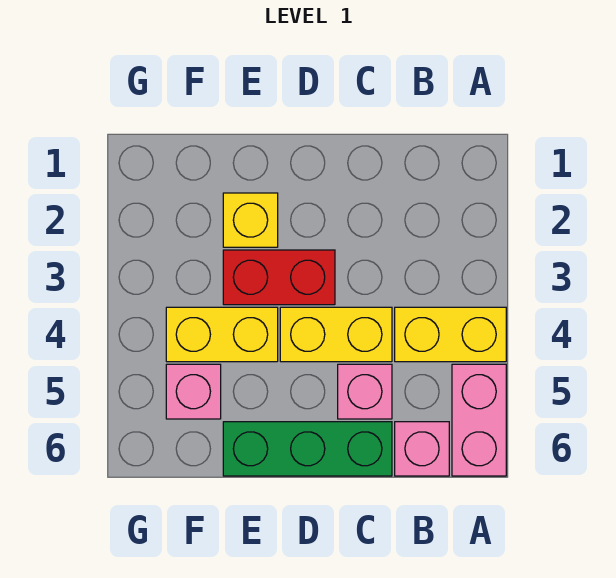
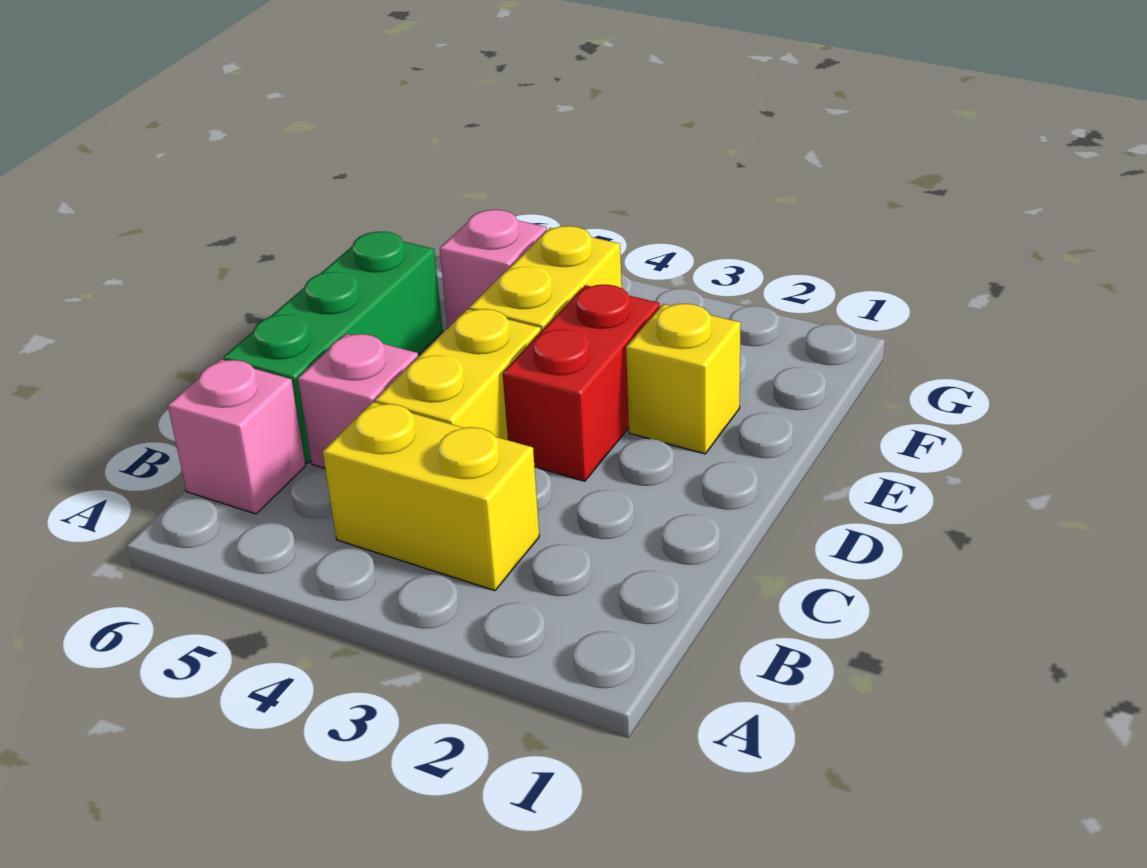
yellow 1x2 brick [395,307,506,362] -> yellow 1x2 brick turned to [323,402,539,591]
pink 1x2 brick [452,364,506,476] -> none

